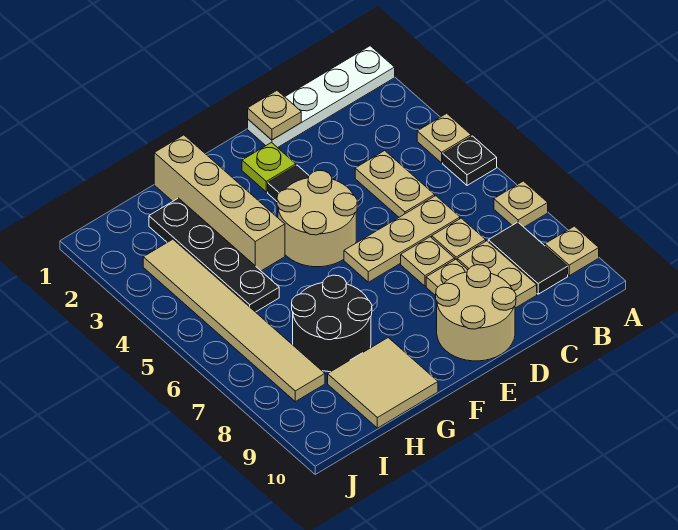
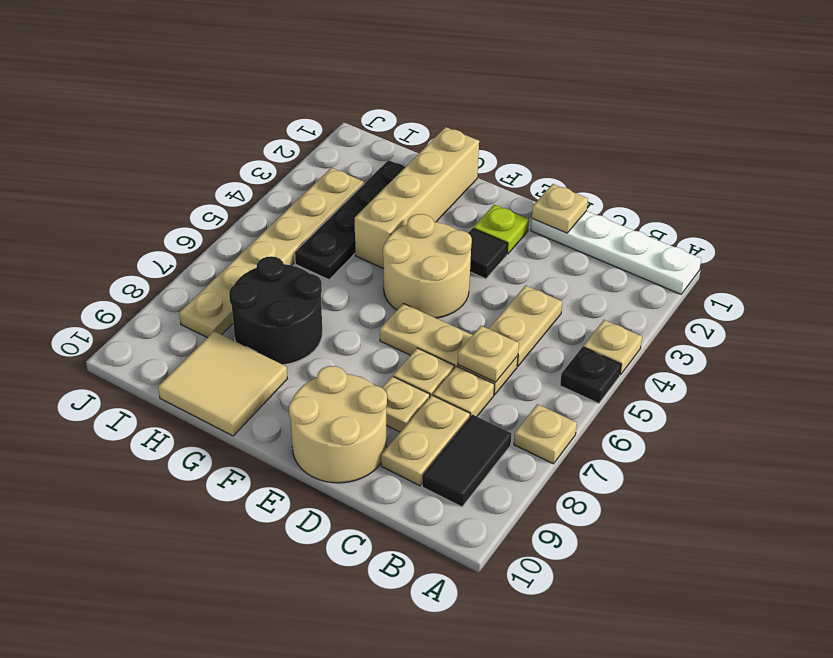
tan 1x1 plate [545,226,599,276] -> tan 1x1 plate moved to [458,326,519,382]
tan 1x6 tile [143,239,325,402] -> tan 1x6 plate [179,168,364,338]

